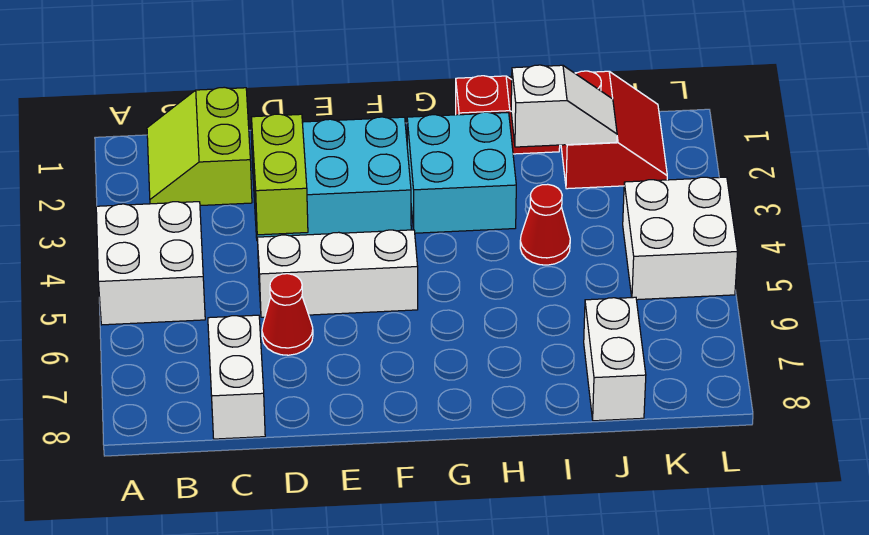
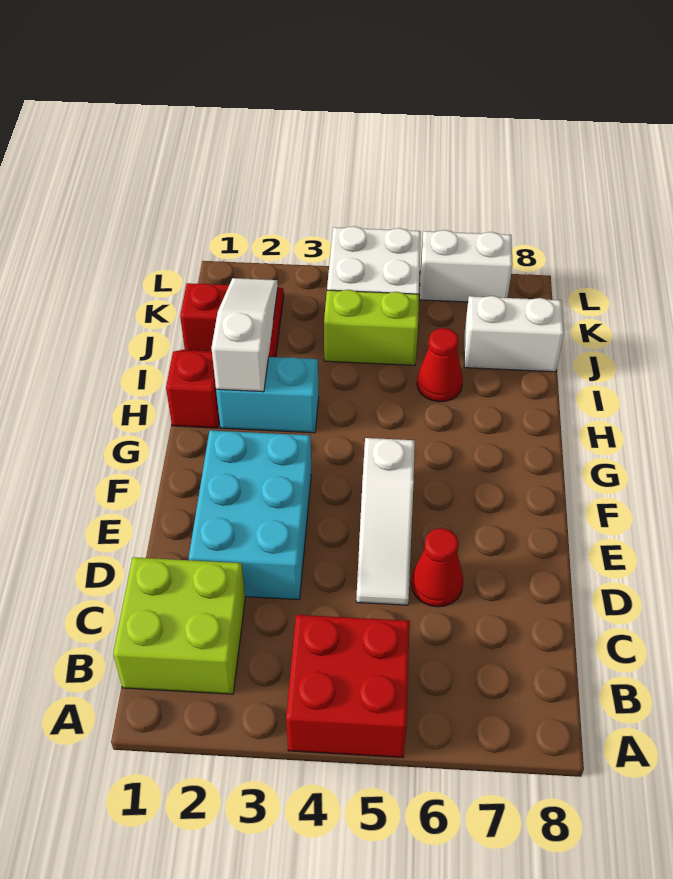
white 2x2 brick [96,202,205,325] -> red 2x2 brick [286,615,410,757]
lime 2x2 slope [147,87,252,206] -> lime 2x2 brick [113,557,245,694]
white 1x2 brick [208,315,265,439] -> white 1x2 brick moved to [419,230,513,302]
lime 1x2 brick [251,114,308,235] -> lime 1x2 brick moved to [324,290,419,365]
white 1x3 brick [257,230,418,317] -> white 1x3 slope [356,438,415,605]
cyan 2x2 brick [407,112,516,233] -> cyan 1x2 brick [216,357,319,433]
white 1x2 slope [511,65,617,147] -> white 1x3 slope [211,278,278,392]
red 1x1 cone [520,184,570,265] -> red 1x1 cone moved to [417,328,463,402]

